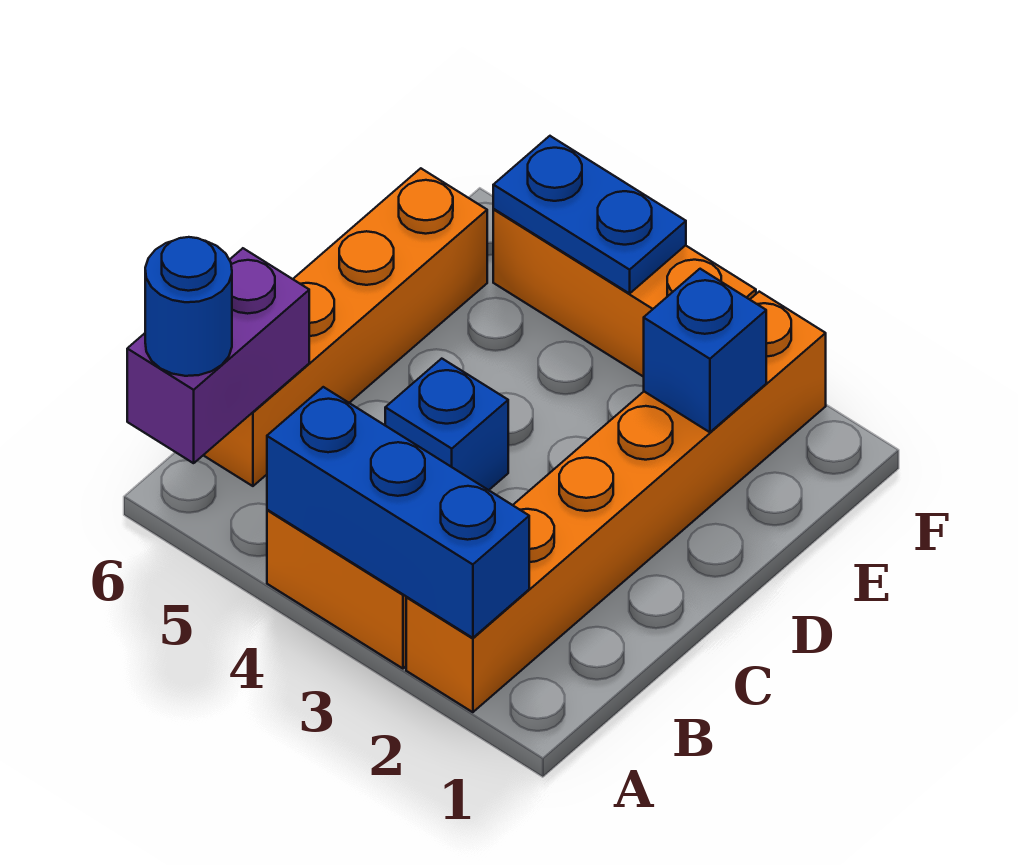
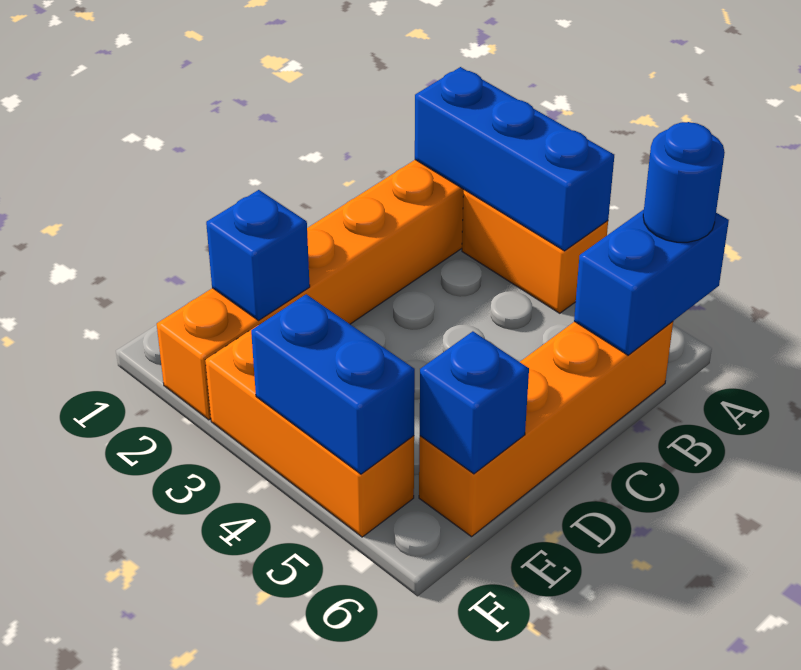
purple 1x2 brick [127,248,309,463] -> blue 1x2 brick [574,210,729,355]
blue 1x1 brick [385,359,508,490] -> blue 1x1 brick moved to [420,331,529,474]
blue 1x2 plate [493,136,686,294] -> blue 1x2 brick [251,294,415,474]

